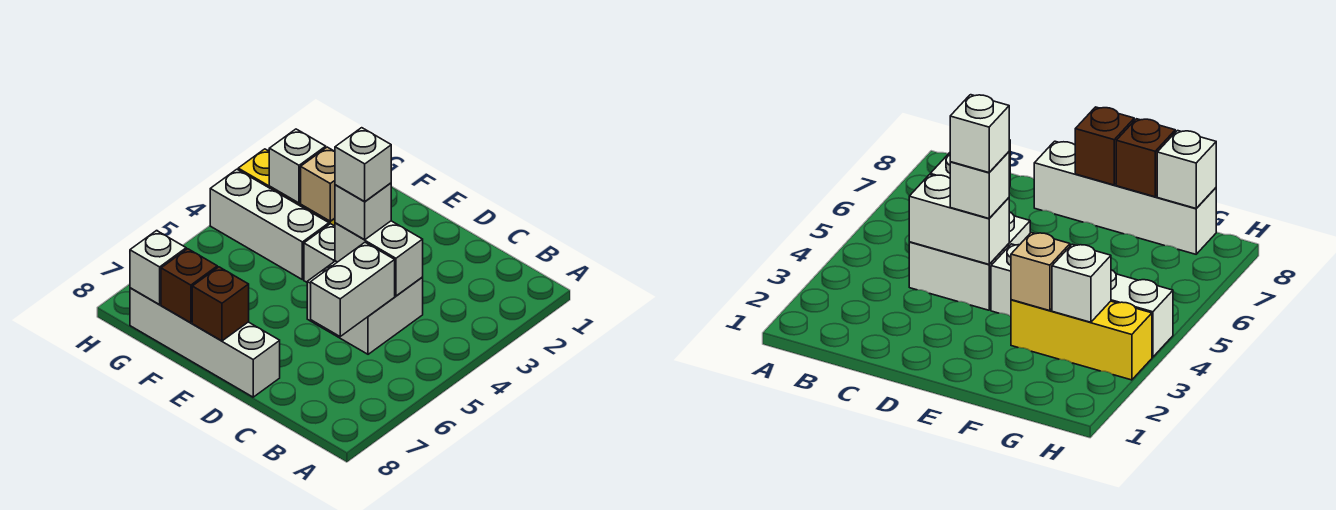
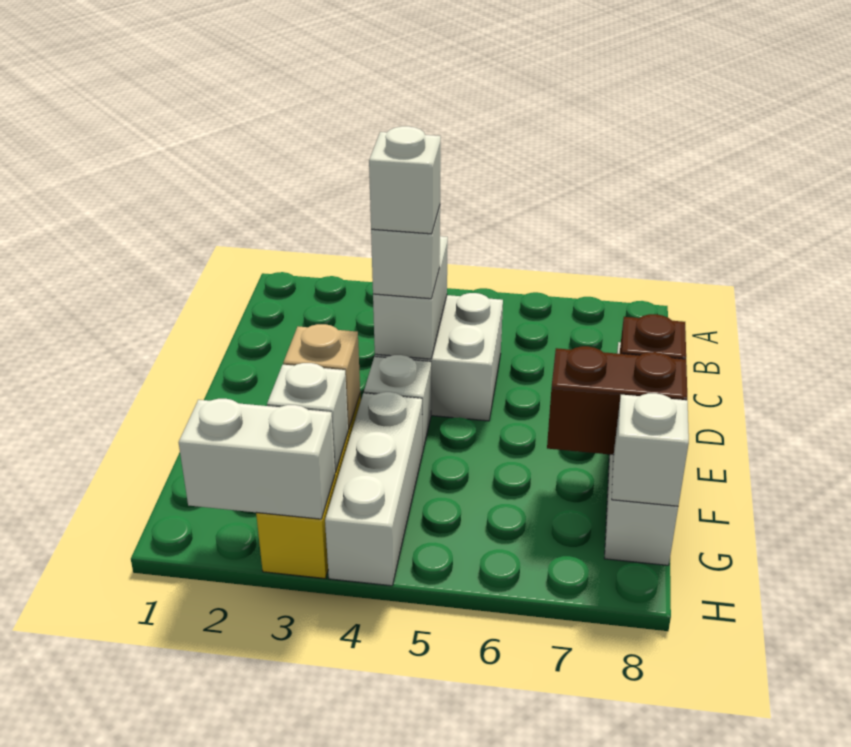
white 1x2 brick [311,242,395,336] -> white 1x2 brick moved to [179,399,335,519]
brown 1x1 brick [161,249,217,323] -> brown 1x2 brick [547,346,687,455]

